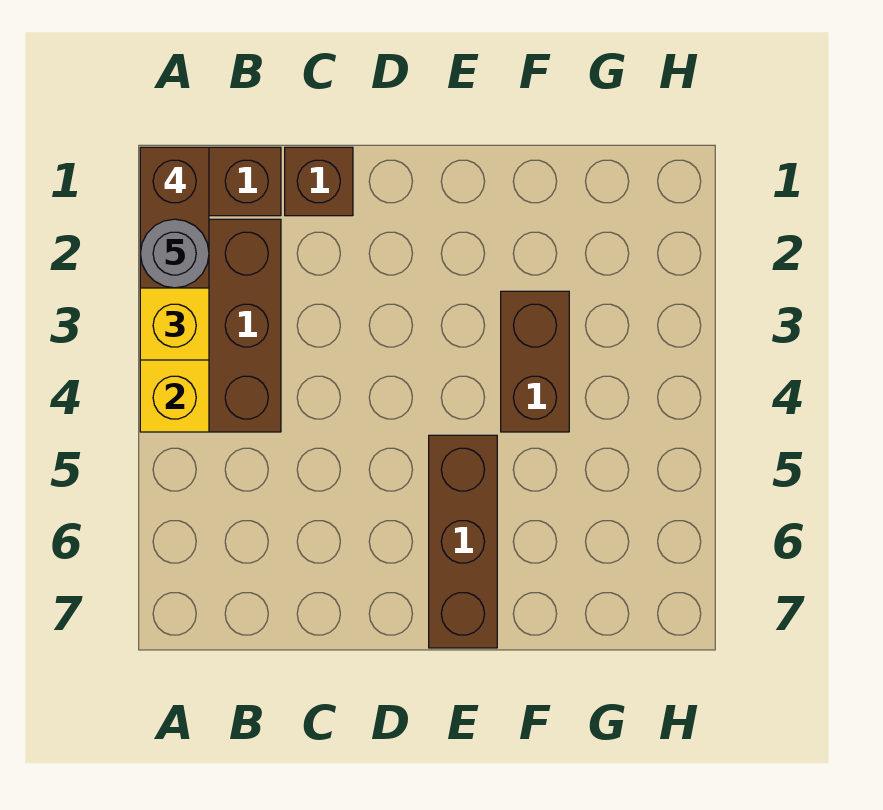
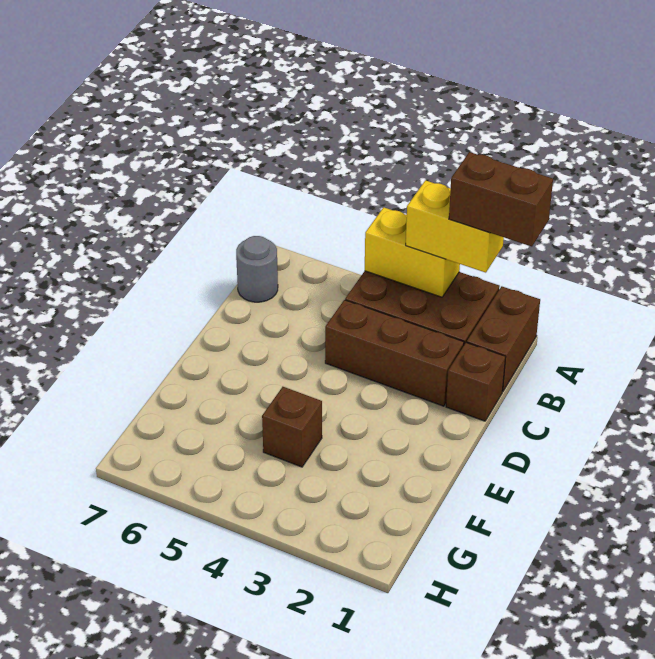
grey 1x1 round brick [140,219,209,288] -> grey 1x1 round brick moved to [236,236,278,302]
brown 1x3 brick [429,435,497,648] -> brown 1x3 brick moved to [325,300,464,406]
brown 1x2 brick [501,291,569,432] -> brown 1x1 brick [262,387,322,467]

